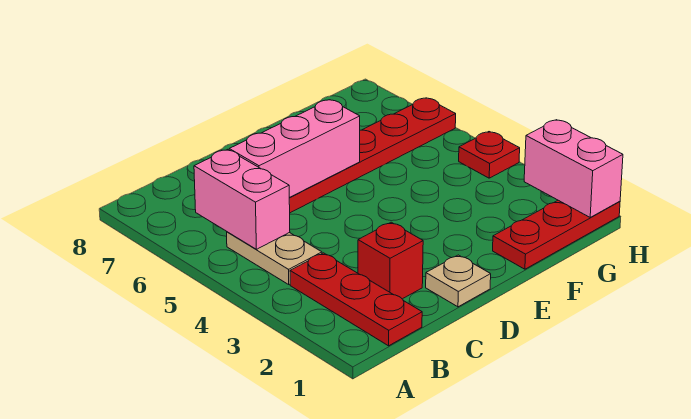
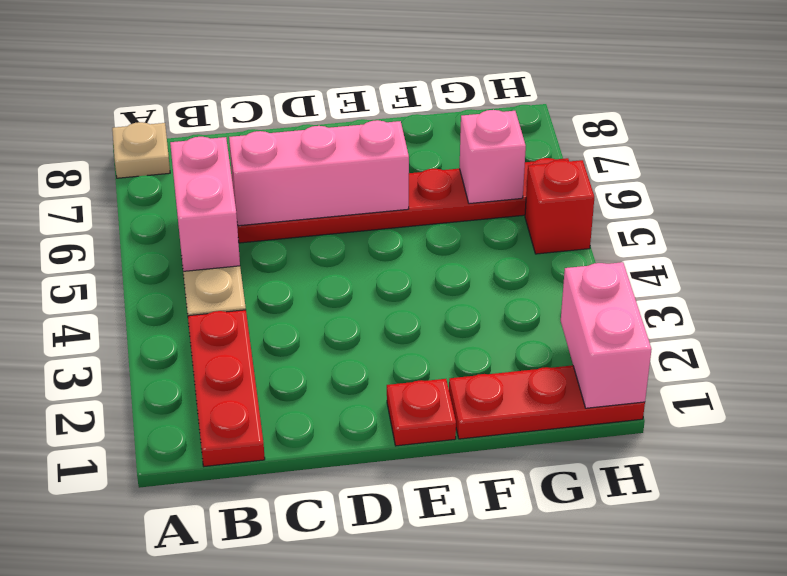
red 1x1 brick [358,222,423,299] -> red 1x1 brick moved to [525,160,594,254]
tan 1x1 plate [426,255,491,307] -> tan 1x1 plate moved to [112,122,170,178]
none -> pink 1x1 brick [460,110,526,204]
red 1x1 plate [459,132,520,178] -> red 1x1 plate moved to [387,379,456,446]

